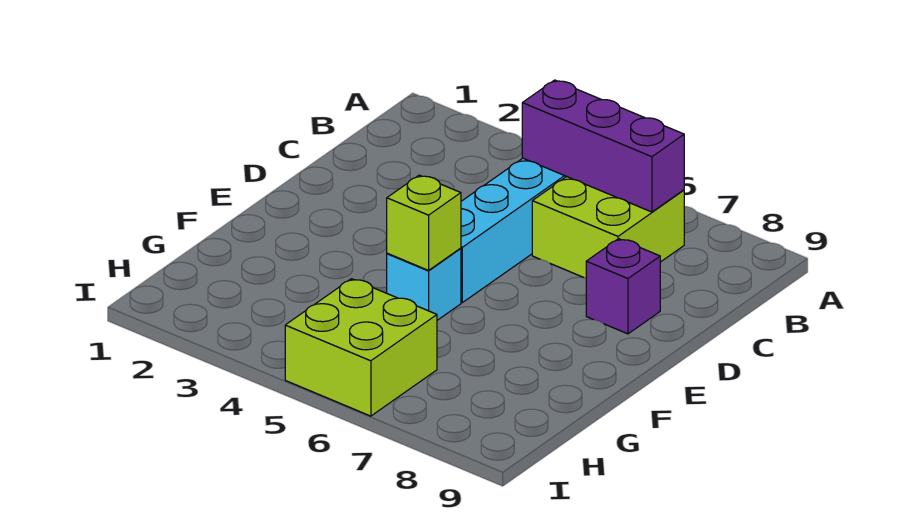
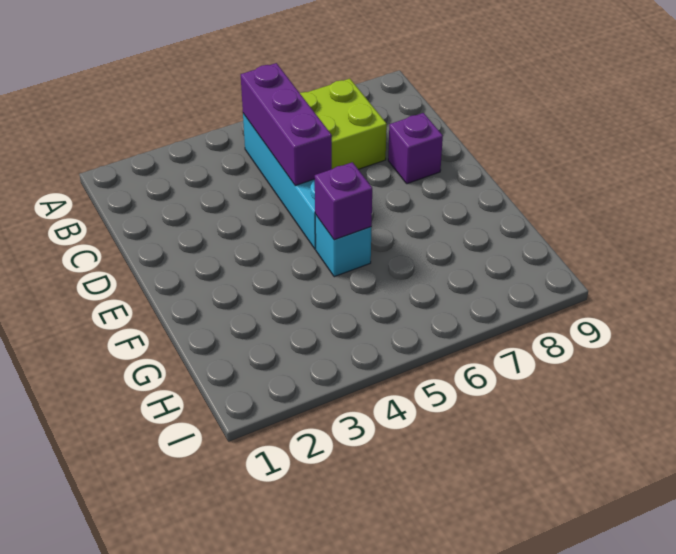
purple 1x3 brick [522,80,684,212] -> purple 1x3 brick turned to [241,63,332,186]
lime 1x1 brick [387,175,461,270] -> purple 1x1 brick [315,162,372,240]
lime 2x2 brick [285,279,437,416] -> none

